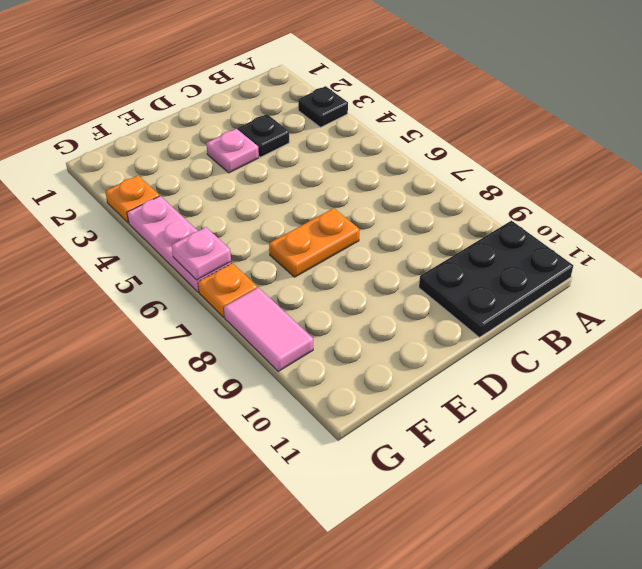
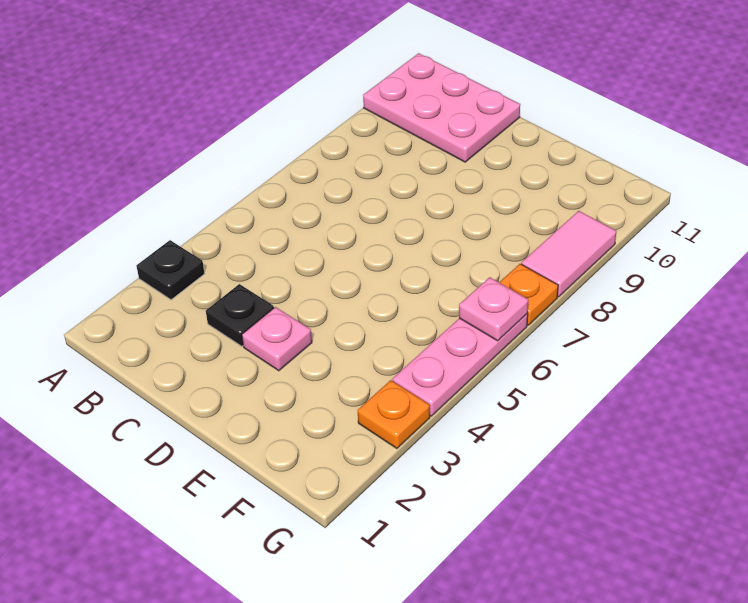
black 2x3 plate [419,221,573,337] -> pink 2x3 plate [363,53,520,162]
orange 1x2 plate [269,208,359,277] -> none

